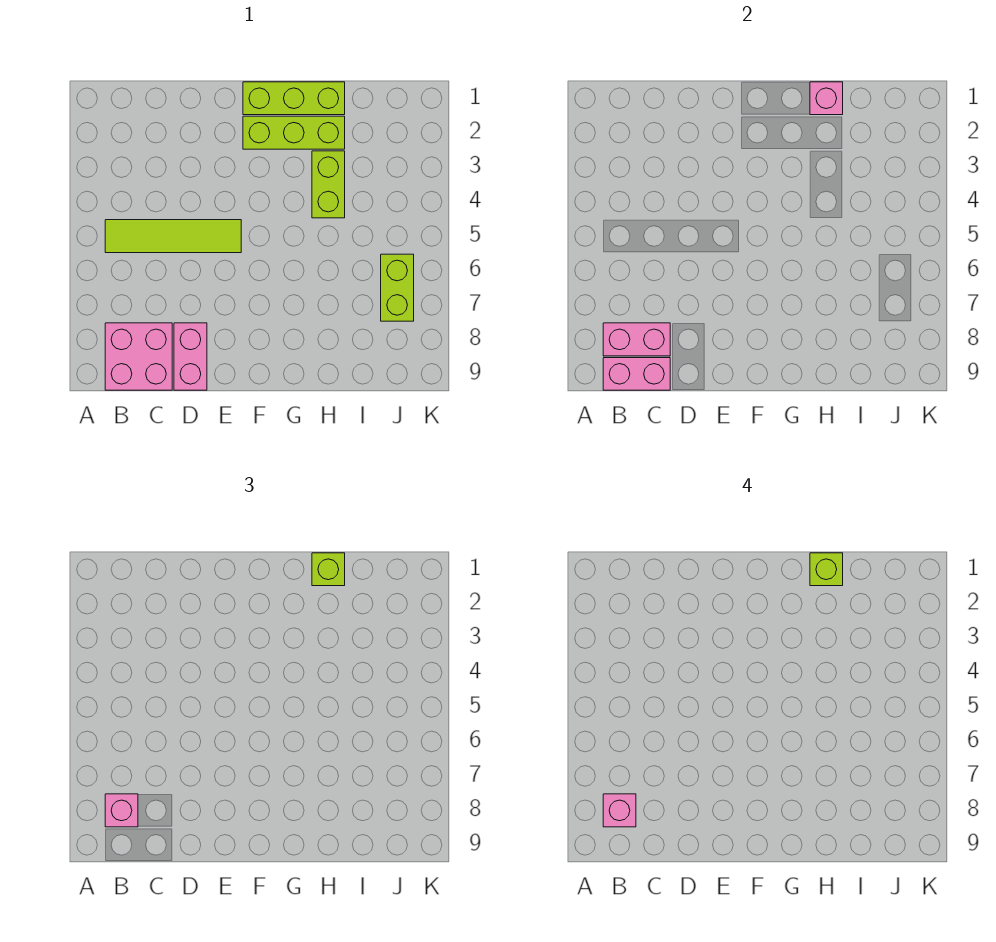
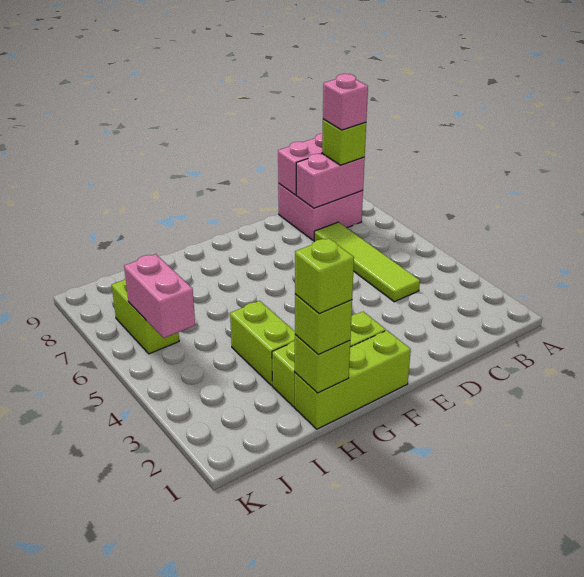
lime 1x4 tile [105,220,241,253] -> lime 1x4 tile turned to [314,222,420,302]
pink 1x1 brick [105,794,138,827] -> lime 1x1 brick [322,119,366,165]
pink 1x2 brick [174,323,207,390] -> pink 1x2 brick moved to [124,254,195,338]
pink 1x1 brick [810,82,843,115] -> lime 1x1 brick [295,335,350,393]

